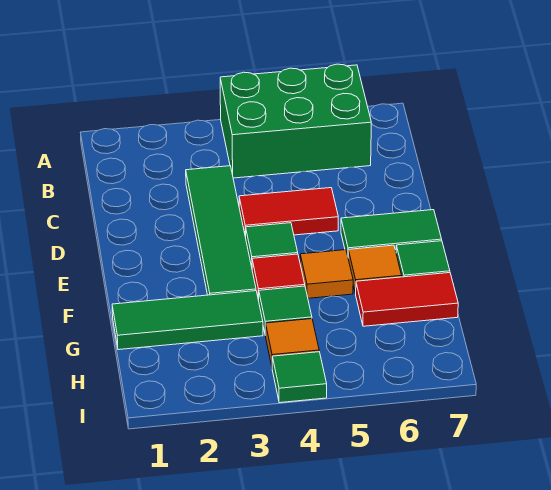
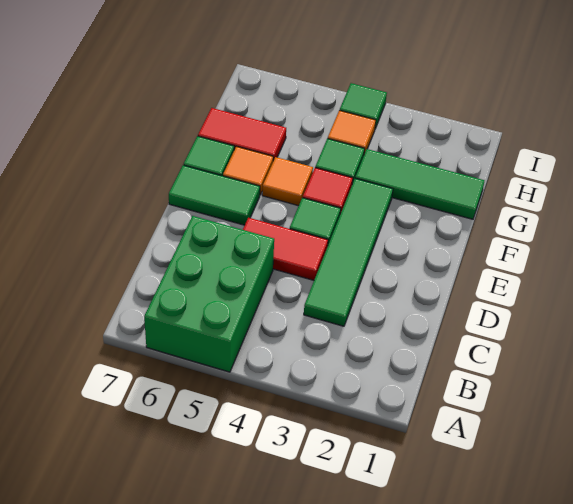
green 2x3 brick [220,64,371,178] -> green 2x3 brick turned to [144,216,274,372]

